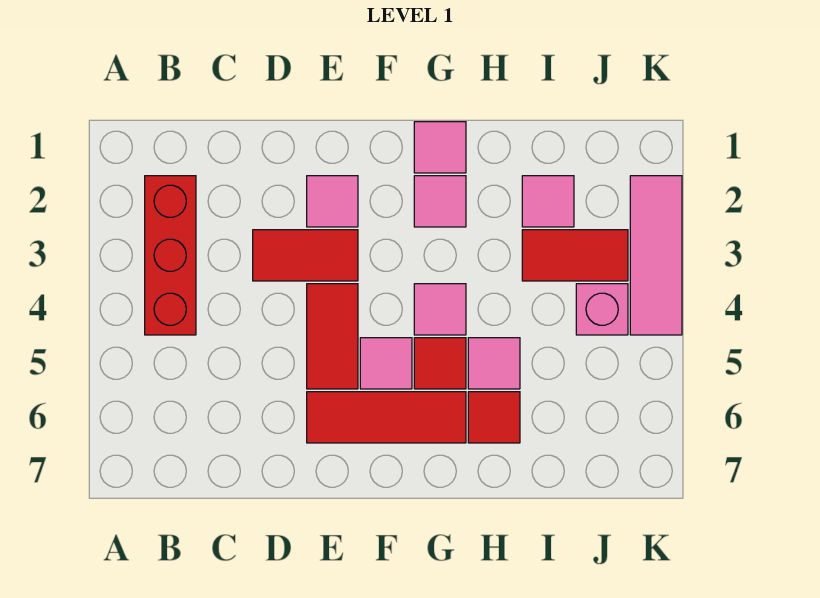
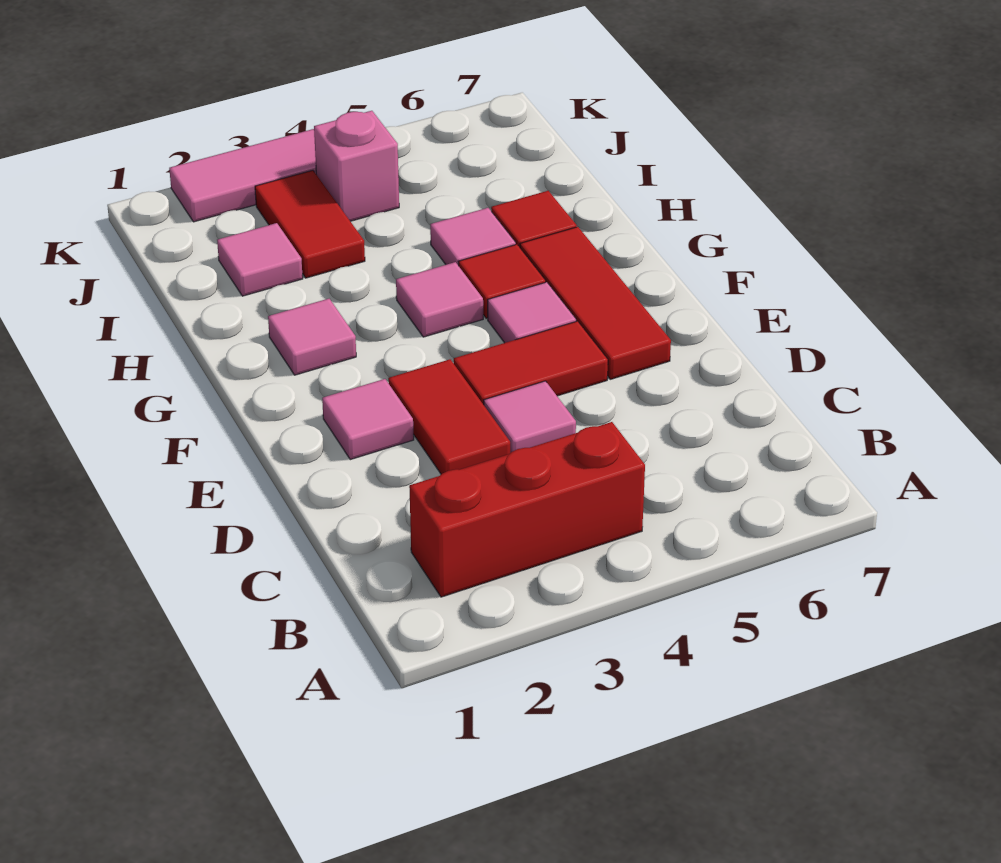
pink 1x1 tile [414,122,466,173] -> pink 1x1 tile moved to [484,381,576,453]

